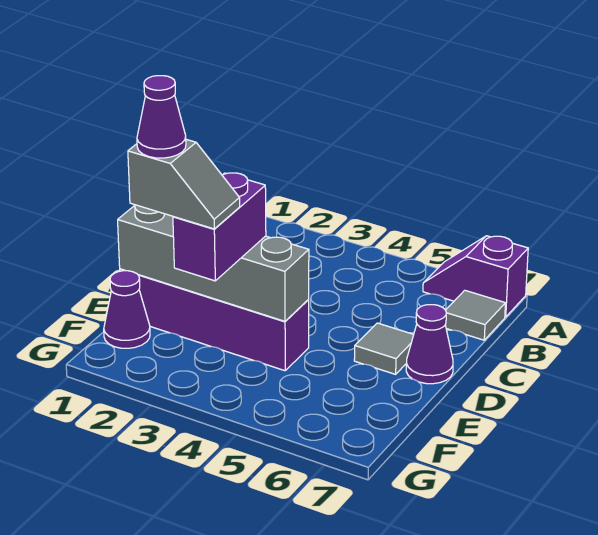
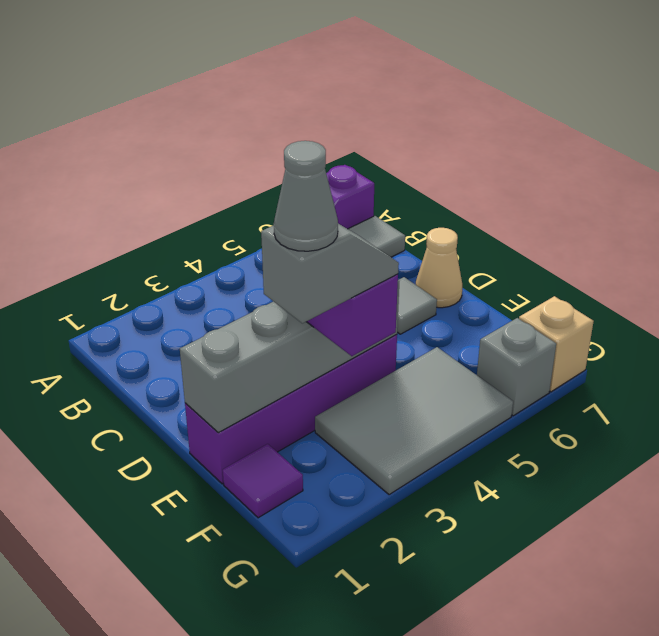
purple 1x1 cone [406,305,453,384] -> tan 1x1 cone [416,228,462,308]
purple 1x1 cone [104,271,150,348] -> purple 1x1 tile [223,444,303,518]
purple 1x1 cone [137,76,186,158] -> grey 1x1 cone [274,141,338,251]
none -> grey 2x3 tile [315,347,513,495]
none -> grey 1x1 brick [477,318,556,416]
none -> tan 1x1 brick [519,296,594,392]

